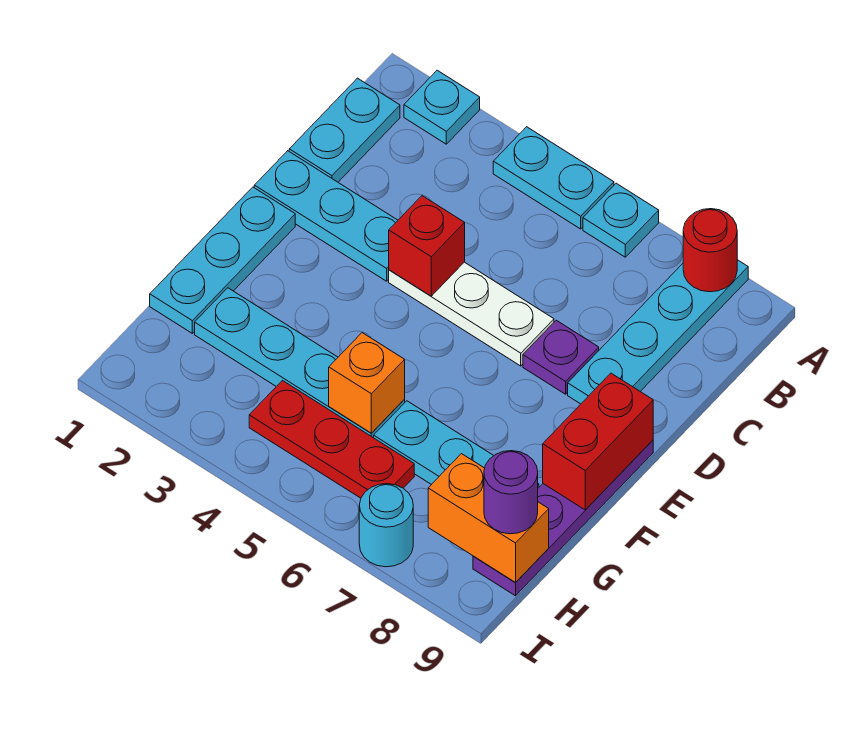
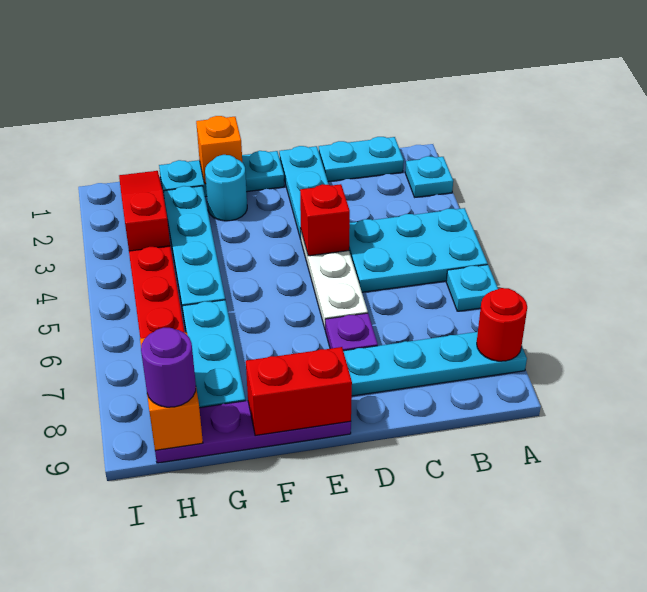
cyan 1x2 plate [493,127,614,229] -> cyan 2x3 plate [349,208,488,292]
orange 1x1 brick [329,333,405,433] -> orange 1x1 brick moved to [196,116,242,184]
none -> red 1x3 slope [119,171,170,251]
cyan 1x1 round brick [359,484,413,567] -> cyan 1x1 round brick moved to [205,155,247,221]

